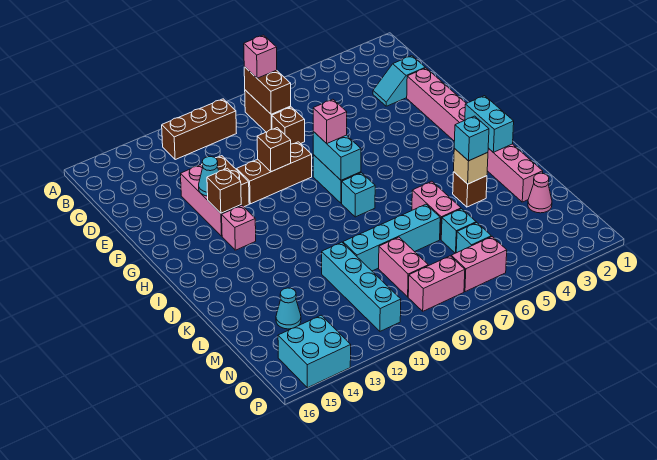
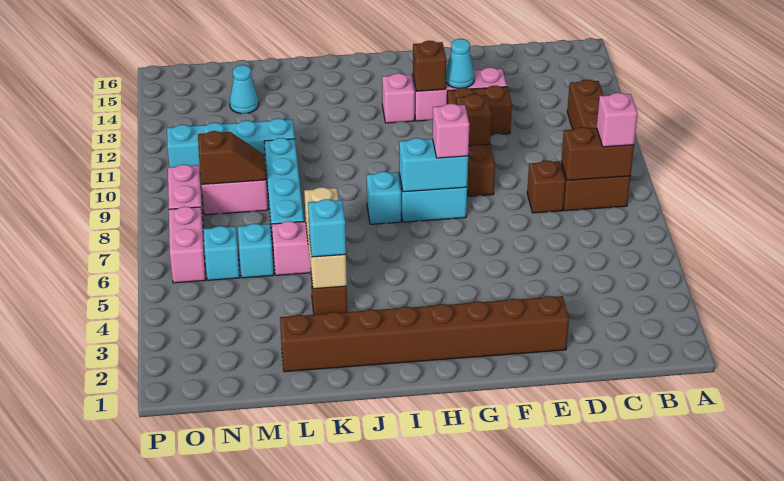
cyan 1x2 slope [373,56,425,106] -> none
pink 1x8 brick [407,68,543,202] -> brown 1x8 brick [280,296,569,372]
cyan 1x2 brick [465,96,514,153] -> none
tan 1x1 brick [454,148,488,184] -> tan 1x3 brick [304,187,347,289]
pink 1x1 cone [528,173,552,213] -> none
none -> brown 1x2 slope [198,131,266,184]
cyan 2x2 brick [278,315,351,388] -> none

